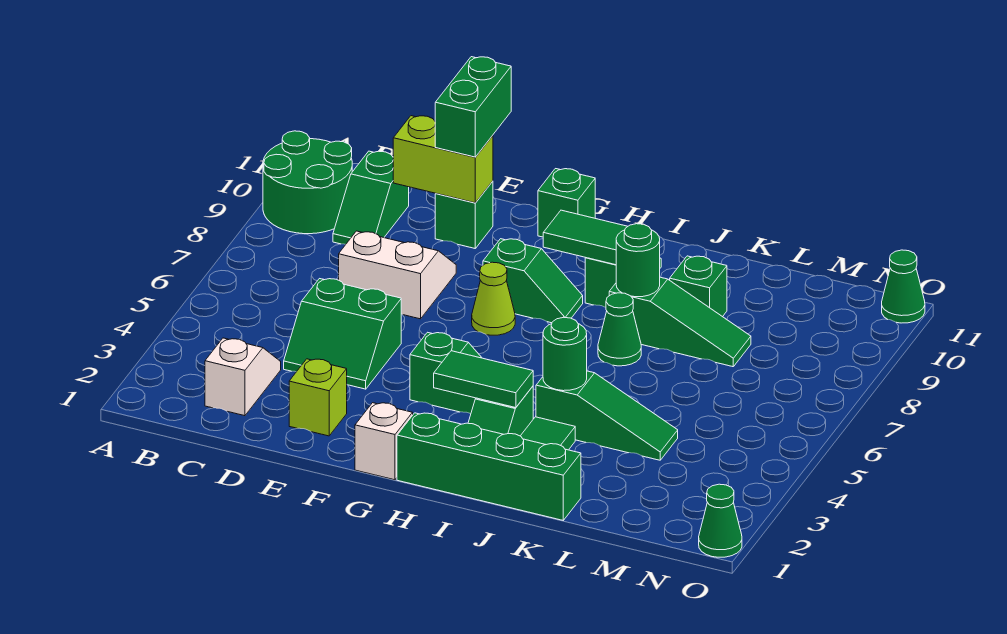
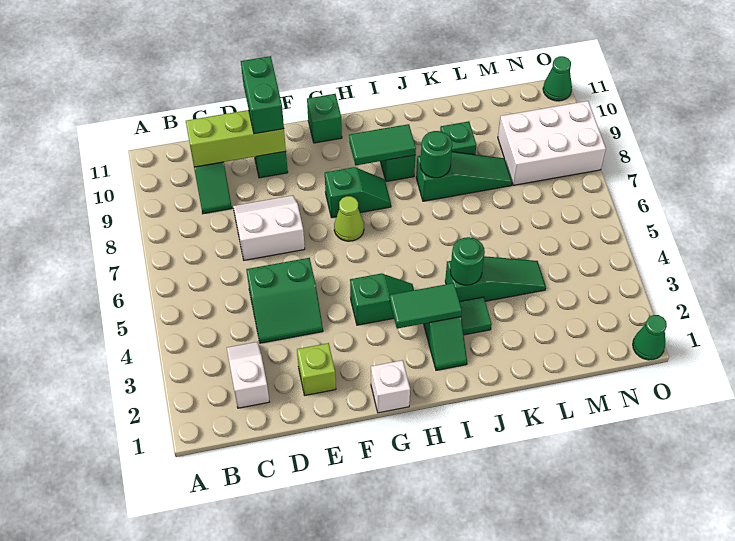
green 2x2 round brick [263,131,352,234] -> none
lime 1x2 brick [393,116,493,203] -> lime 1x3 brick [186,110,286,167]
green 1x4 brick [397,413,581,520] -> none
green 1x1 cone [598,293,641,366] -> none
none -> white 2x3 brick [498,101,606,185]

